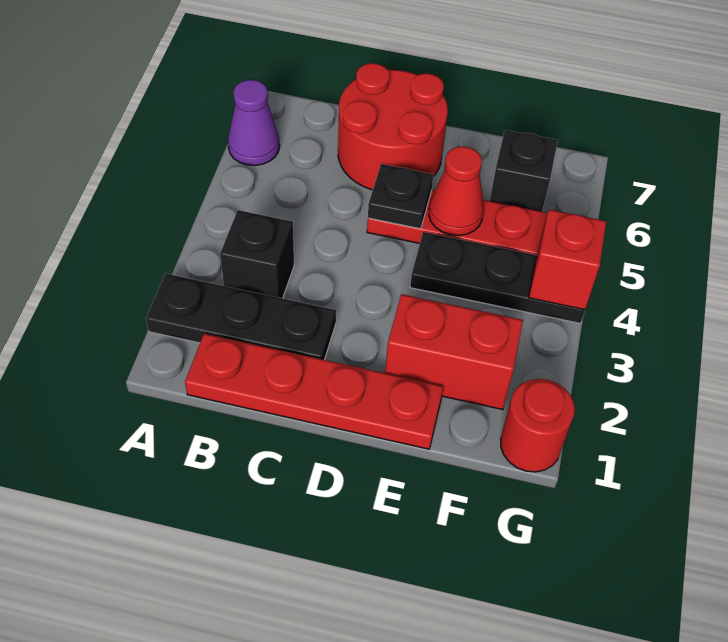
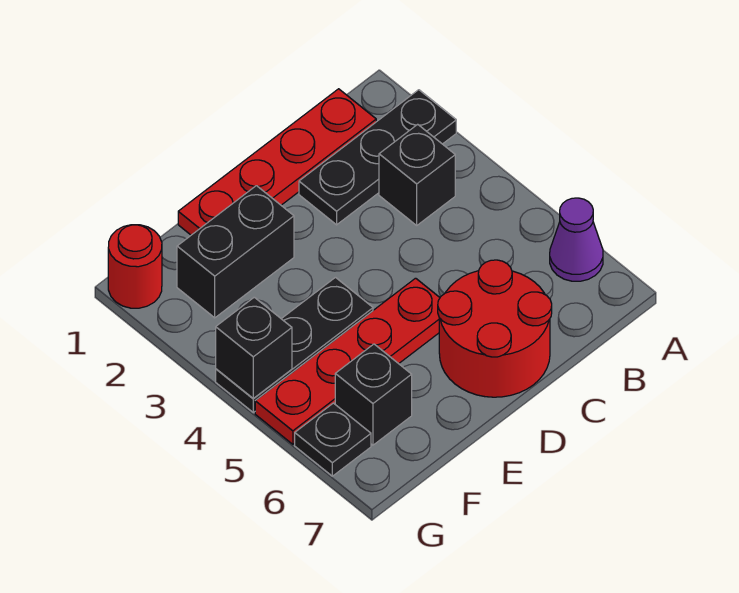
black 1x1 plate [368,164,433,229] -> black 1x1 plate moved to [295,403,371,476]
red 1x2 brick [385,294,523,410] -> black 1x2 brick [177,186,294,318]
red 1x1 cone [429,146,484,236] -> none
red 1x1 brick [529,210,606,310] -> black 1x1 brick [216,297,292,399]

